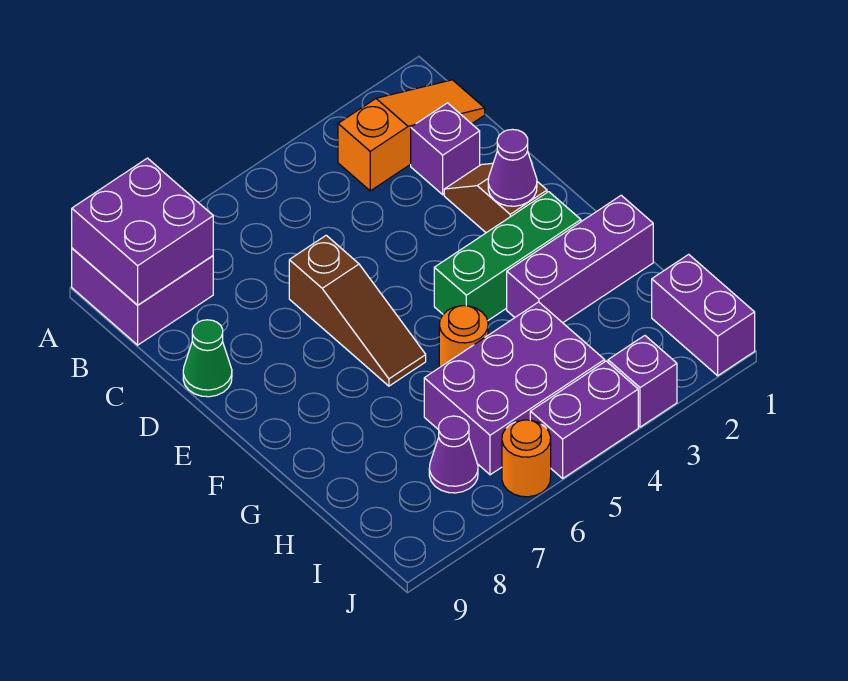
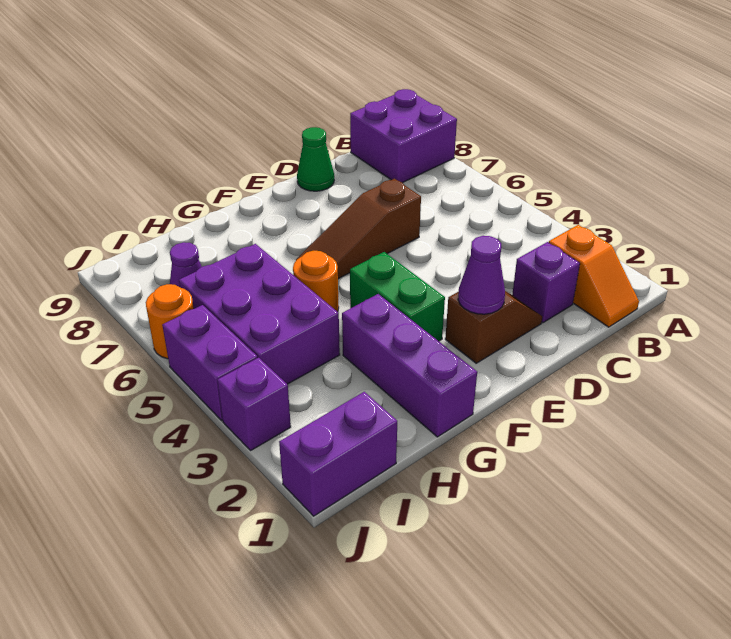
purple 2x2 brick [72,158,213,305] -> none
orange 1x3 slope [338,80,485,191] -> orange 1x2 slope [549,225,639,327]
green 1x3 brick [434,192,581,321] -> green 1x2 brick [350,252,445,341]

